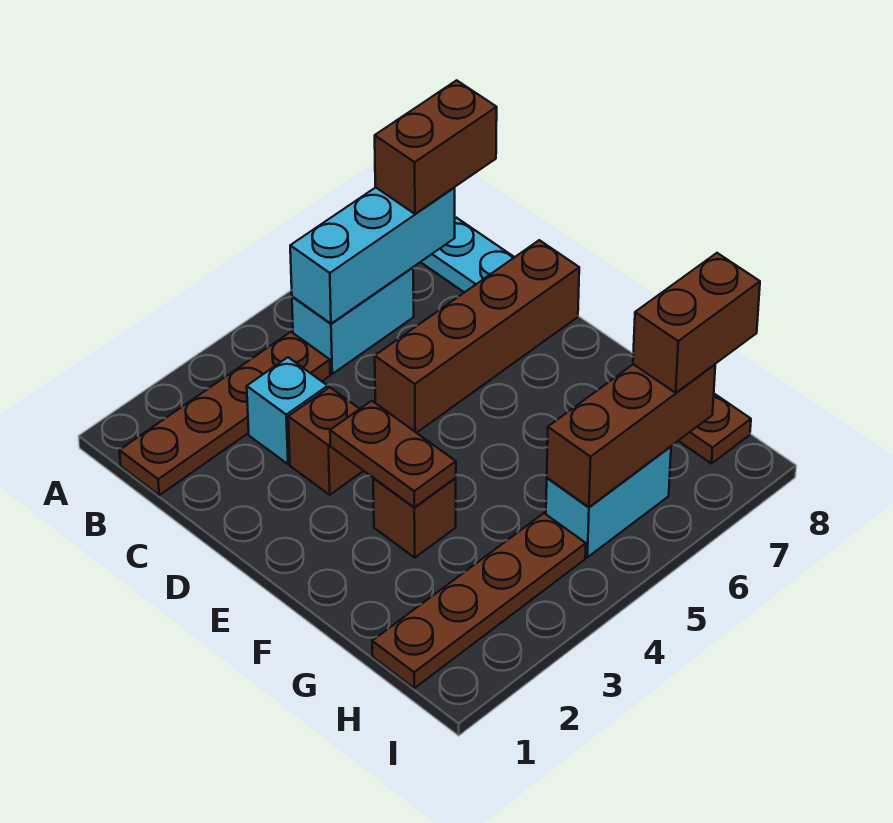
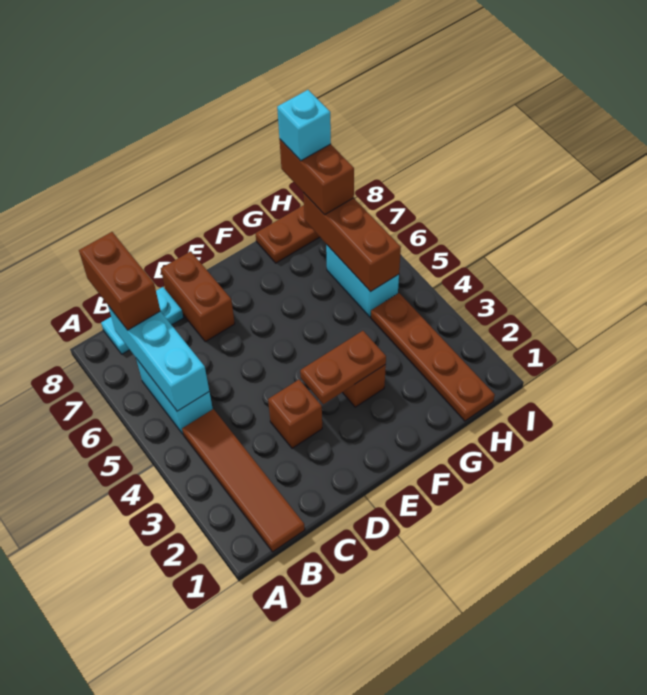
brown 1x4 plate [119,332,330,495] -> brown 1x4 tile [182,409,305,552]
cyan 1x1 brick [247,357,328,464] -> cyan 1x1 brick moved to [277,90,331,161]
brown 1x4 brick [375,240,579,433] -> brown 1x2 brick [161,251,235,342]

